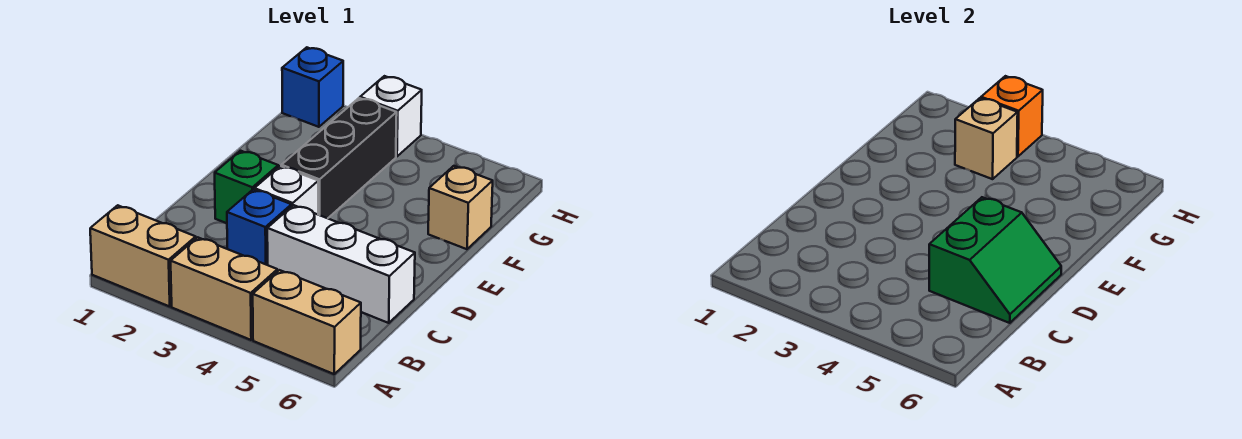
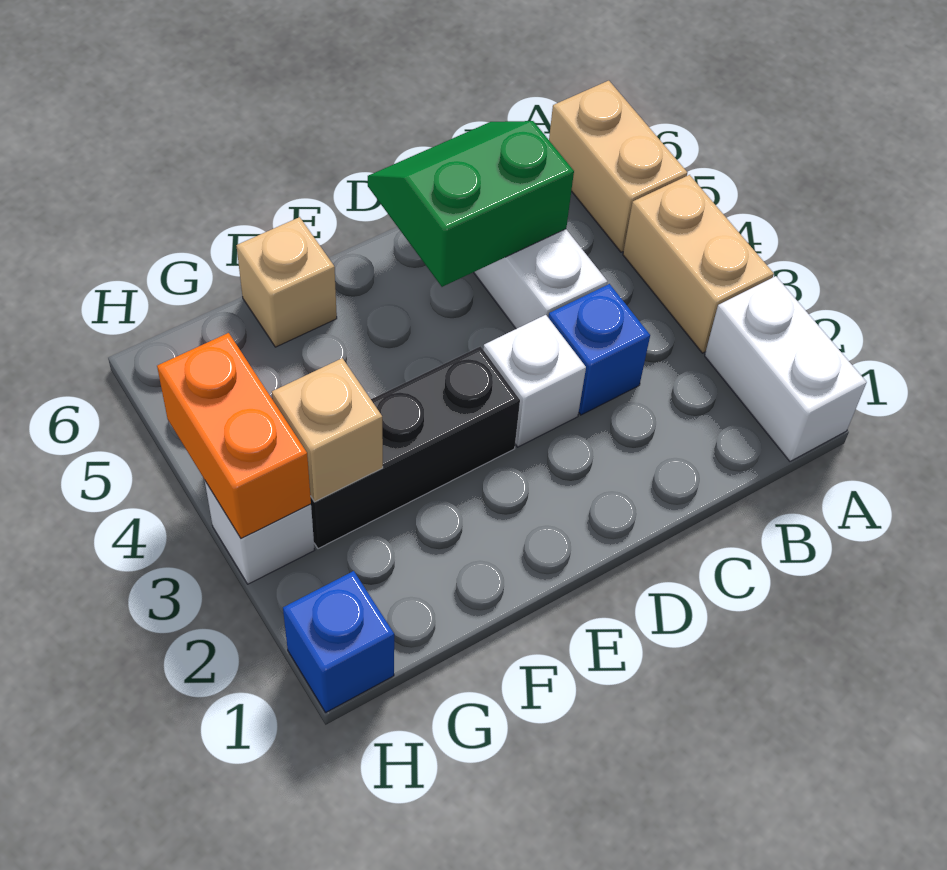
tan 1x2 brick [90,205,196,306] -> white 1x2 brick [705,276,867,461]
green 1x1 brick [215,151,278,223] -> none
orange 1x1 brick [981,76,1043,156] -> orange 1x2 brick [157,333,311,538]

